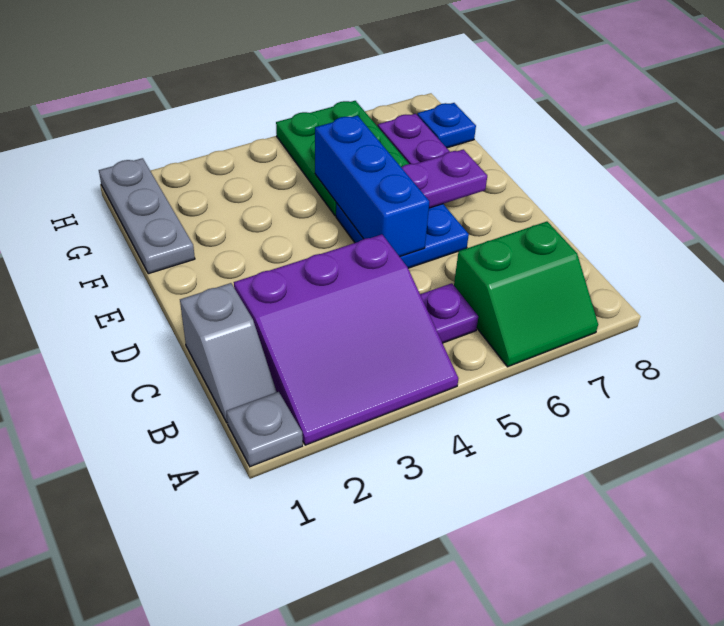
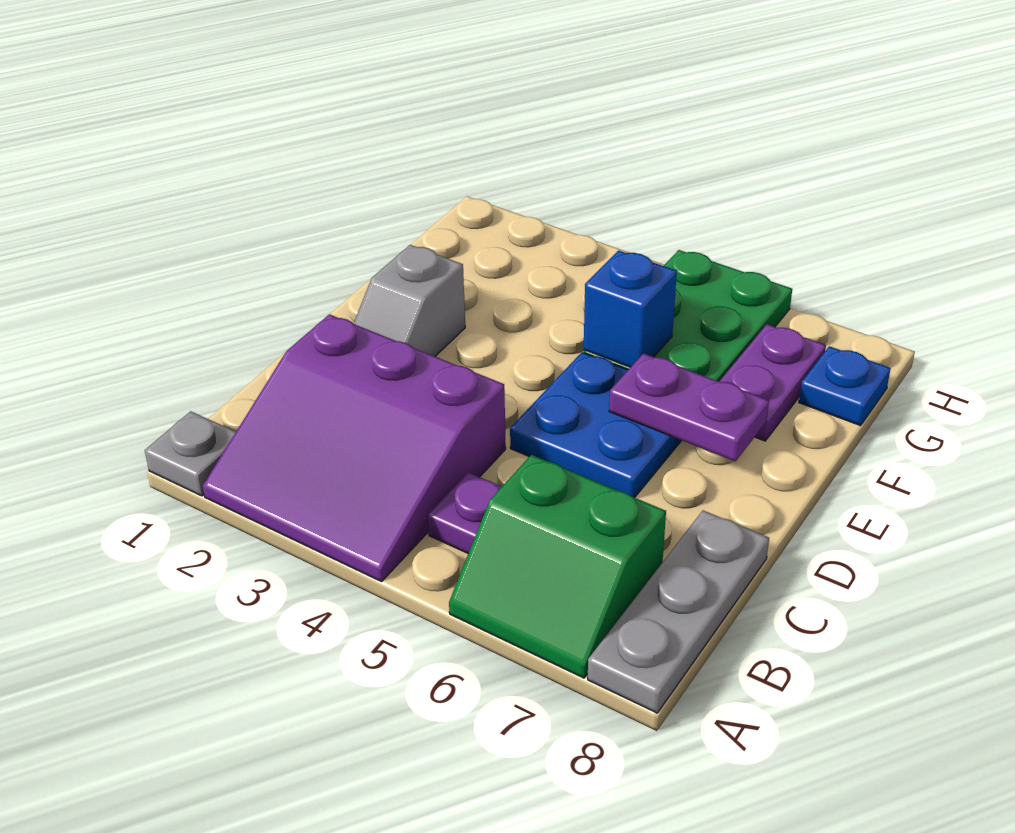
grey 1x2 slope [180,283,276,422] -> grey 1x2 slope moved to [353,245,465,356]
blue 1x3 brick [315,116,430,257] -> blue 1x1 brick [584,250,677,367]
grey 1x3 plate [99,158,195,274] -> grey 1x3 plate moved to [588,510,769,713]

